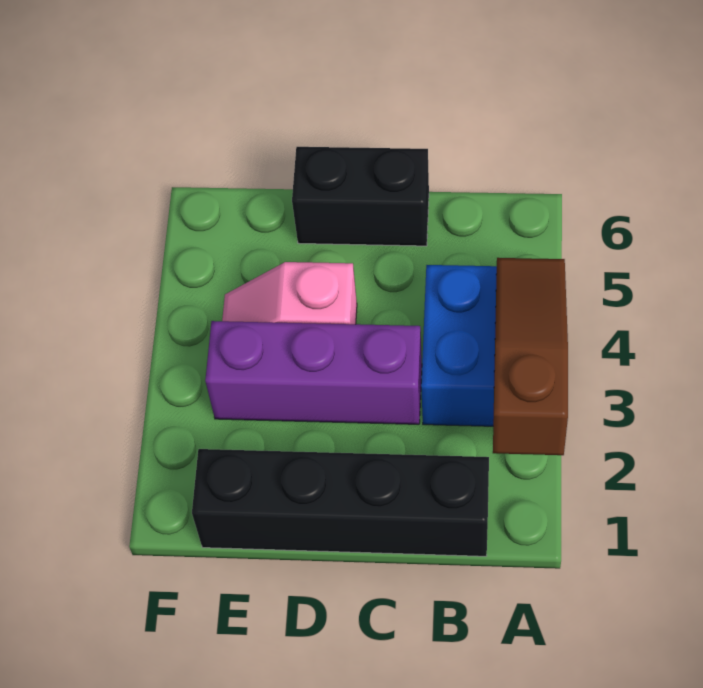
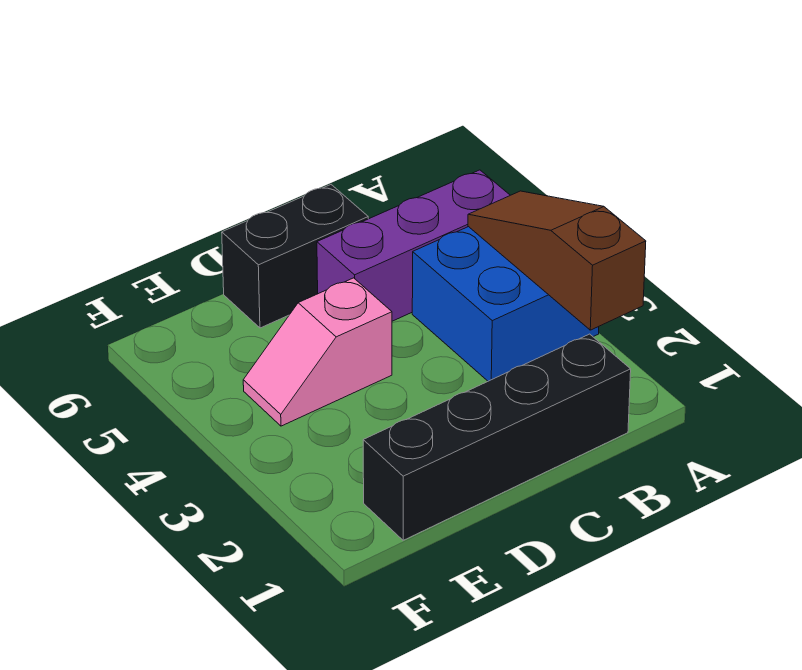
purple 1x3 brick [205,321,422,424] -> purple 1x3 brick moved to [317,170,510,321]

